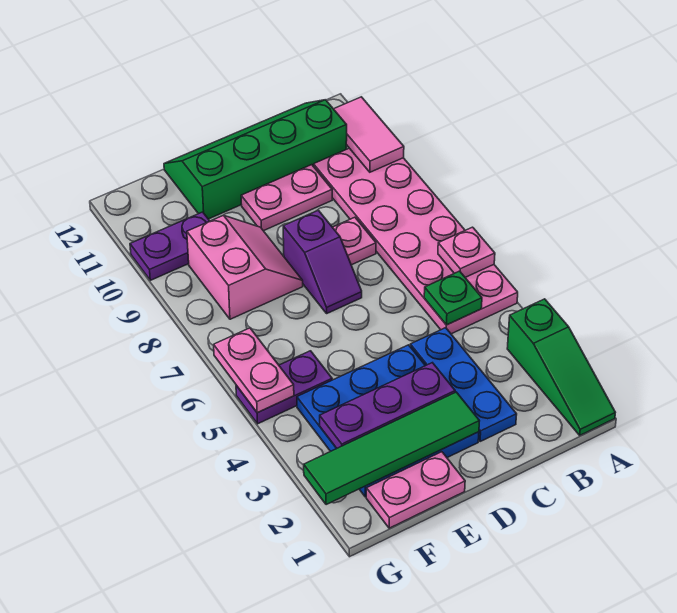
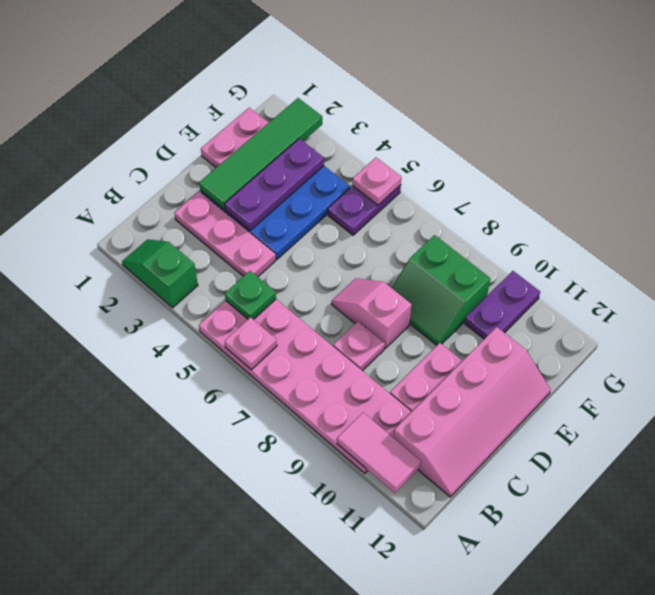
green 1x3 slope [507,299,615,435] -> green 1x2 slope [122,239,198,308]
green 2x4 slope [164,100,347,219] -> pink 2x4 slope [394,327,551,497]
blue 1x3 plate [410,328,517,442] -> pink 1x3 plate [174,192,276,277]
purple 1x2 slope [283,210,362,313] -> pink 1x2 slope [332,278,411,348]
pink 2x2 slope [187,215,303,319] -> green 2x2 slope [392,235,490,345]
pink 1x2 plate [214,328,294,413] -> pink 1x1 plate [353,158,401,205]

